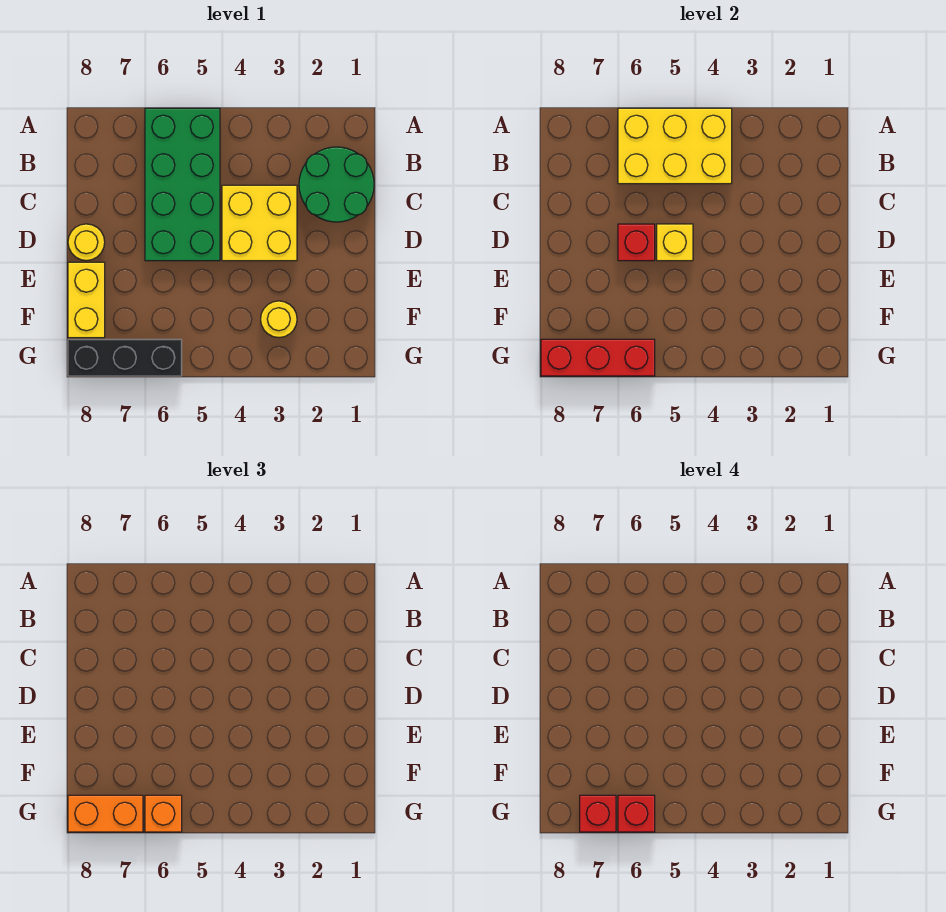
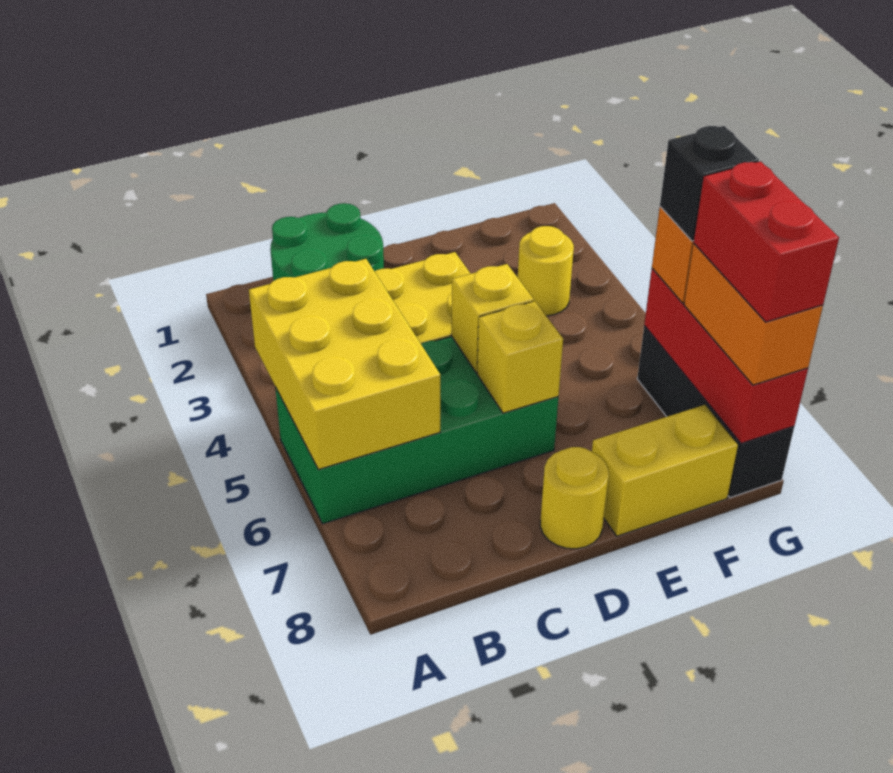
red 1x1 brick [618,224,655,261] -> yellow 1x1 brick [477,301,563,413]
red 1x1 brick [618,795,655,832] -> black 1x1 brick [660,126,759,241]
red 1x1 brick [580,795,616,832] -> red 1x2 brick [694,161,839,322]

